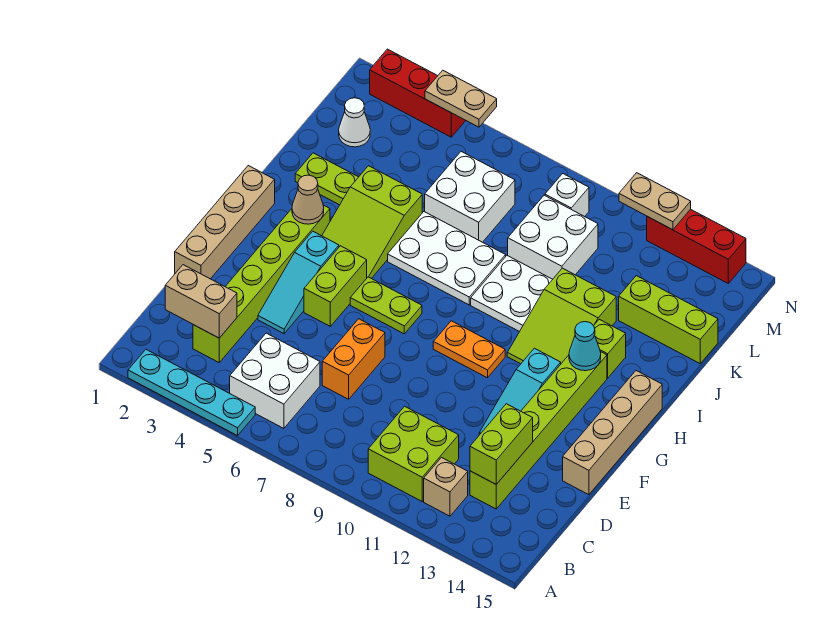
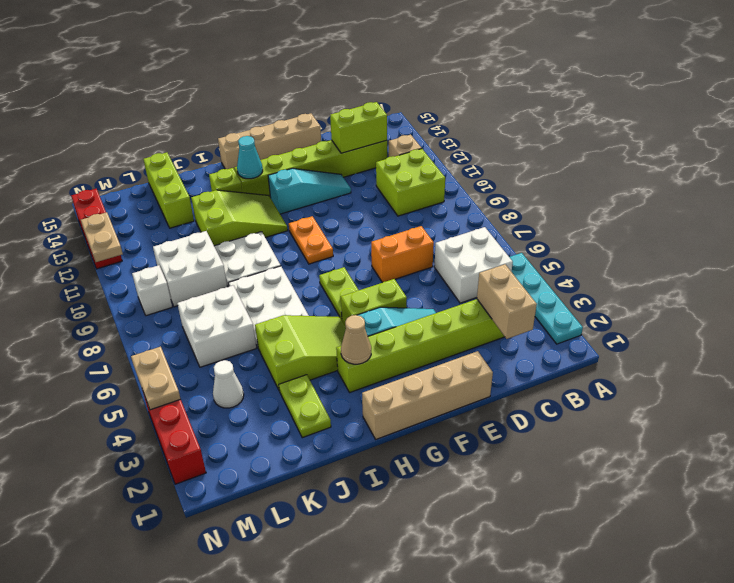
white 1x1 cone [339,98,370,147] -> white 1x1 cone moved to [213,360,244,408]

